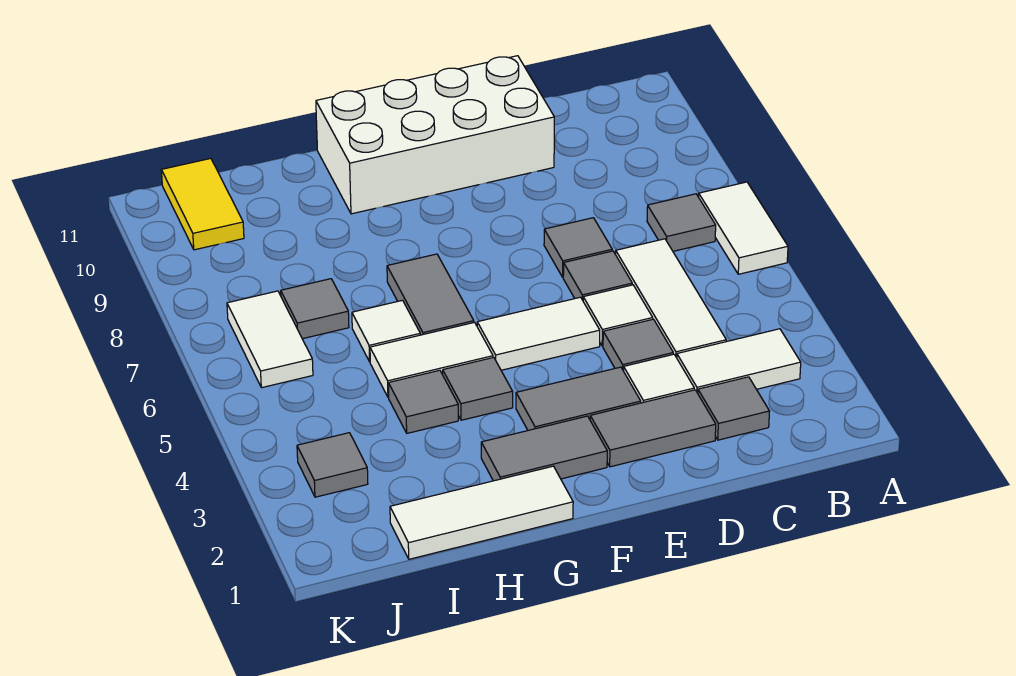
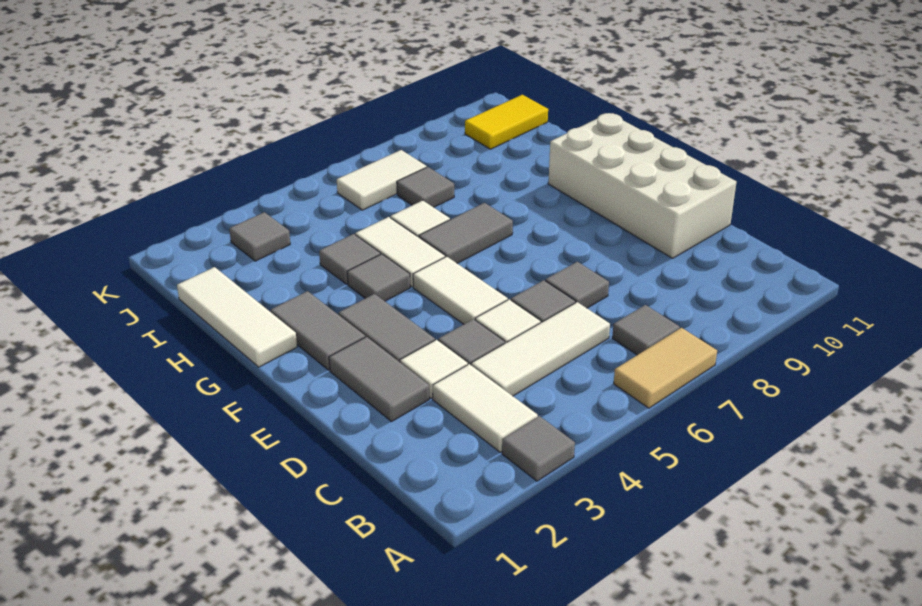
white 1x2 tile [699,182,788,274] -> tan 1x2 tile [614,328,717,408]
grey 1x1 tile [698,377,770,440] -> grey 1x1 tile moved to [502,416,575,481]

